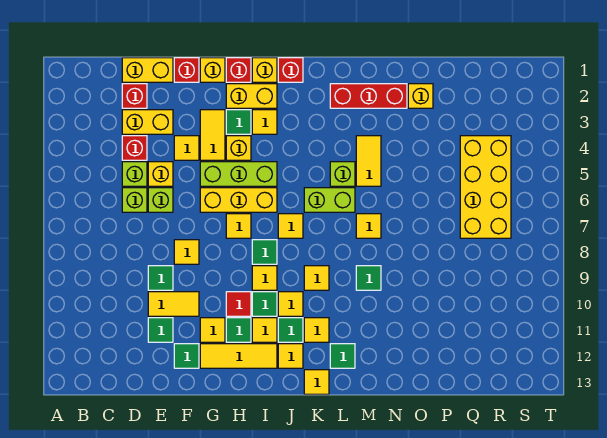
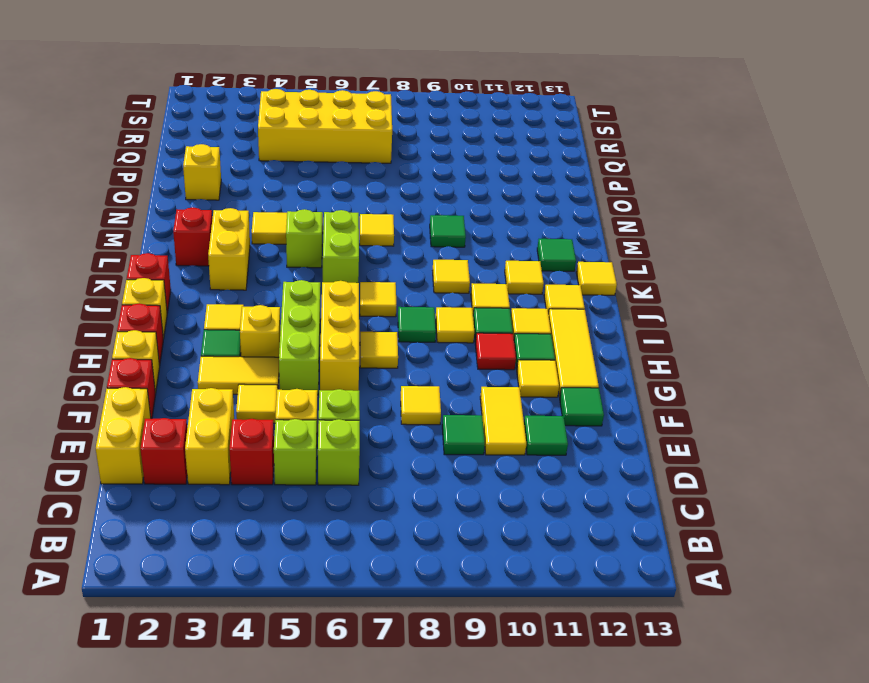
yellow 1x2 brick [226,84,277,108] -> yellow 1x2 brick moved to [208,208,250,290]
green 1x1 tile [278,318,303,342] -> none
red 1x3 brick [330,84,407,108] -> red 1x1 brick [173,208,212,266]

